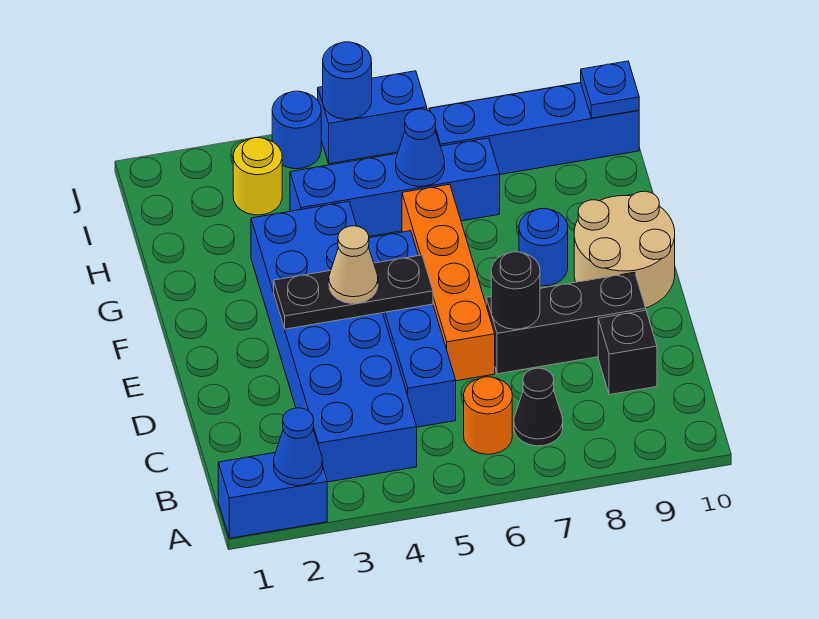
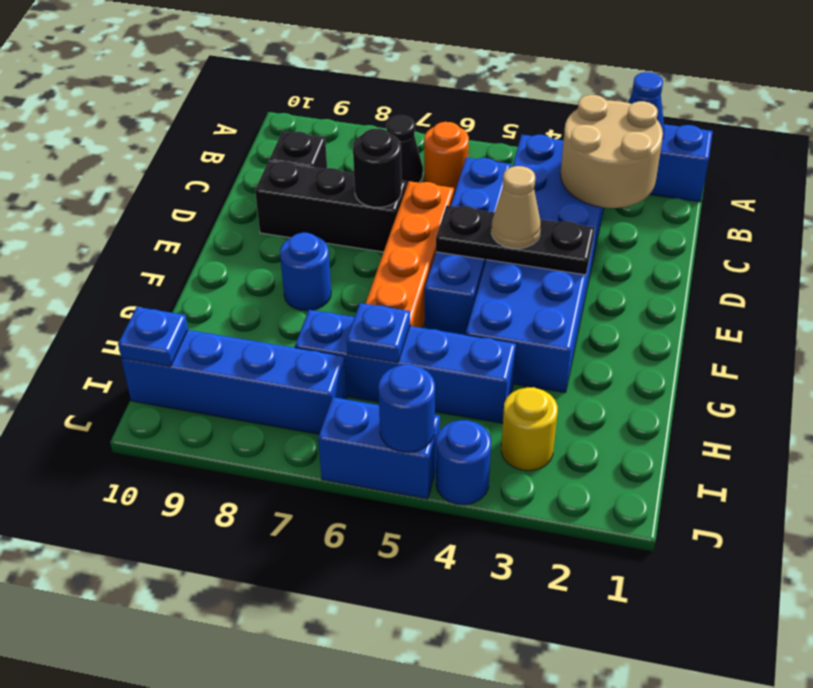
tan 2x2 round brick [574,191,675,308] -> tan 2x2 round brick moved to [560,95,663,208]
blue 1x1 cone [396,109,445,187] -> blue 1x1 plate [347,303,410,363]

